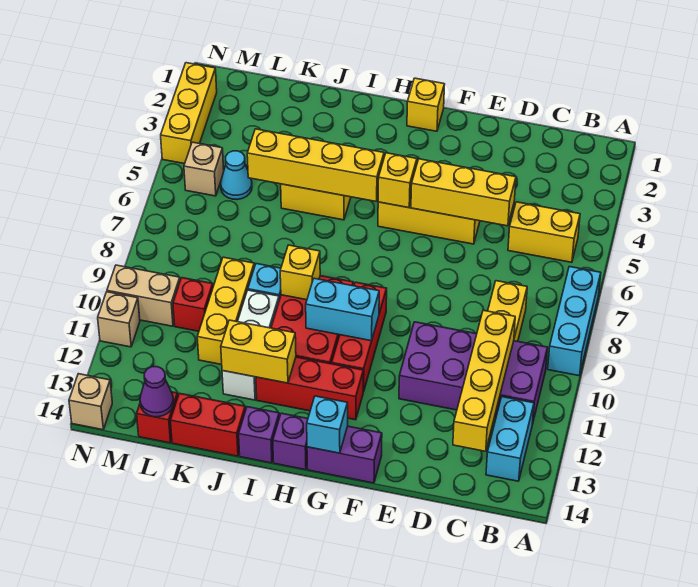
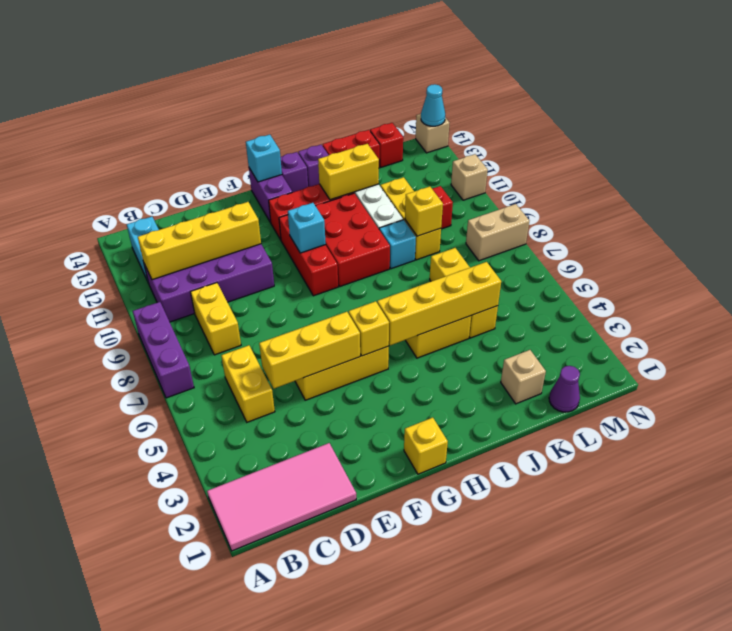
none -> pink 2x4 tile [207,443,356,551]
cyan 1x3 brick [548,267,601,376] -> purple 1x3 brick [133,302,194,398]
yellow 1x2 brick [508,202,580,262] -> yellow 1x2 brick turned to [221,345,275,422]
yellow 1x4 brick [453,310,515,451] -> yellow 1x4 brick turned to [138,202,261,280]
purple 1x2 brick [307,426,382,483] -> purple 1x2 brick turned to [249,168,292,223]
cyan 1x2 brick [306,278,379,341] -> cyan 1x1 brick [288,203,326,253]
yellow 1x1 brick [280,245,320,300] -> yellow 1x1 brick moved to [405,187,443,236]
cyan 1x1 cone [221,151,252,200] -> cyan 1x1 cone moved to [421,84,445,126]
purple 1x1 cone [140,367,174,417] -> purple 1x1 cone moved to [549,366,580,412]
tan 1x1 brick [184,142,224,196] -> tan 1x1 brick moved to [501,350,546,404]
tan 1x2 brick [107,265,180,326] -> tan 1x2 brick moved to [466,204,529,261]
yellow 1x3 brick [161,63,217,164] -> yellow 1x3 brick moved to [430,248,498,338]

